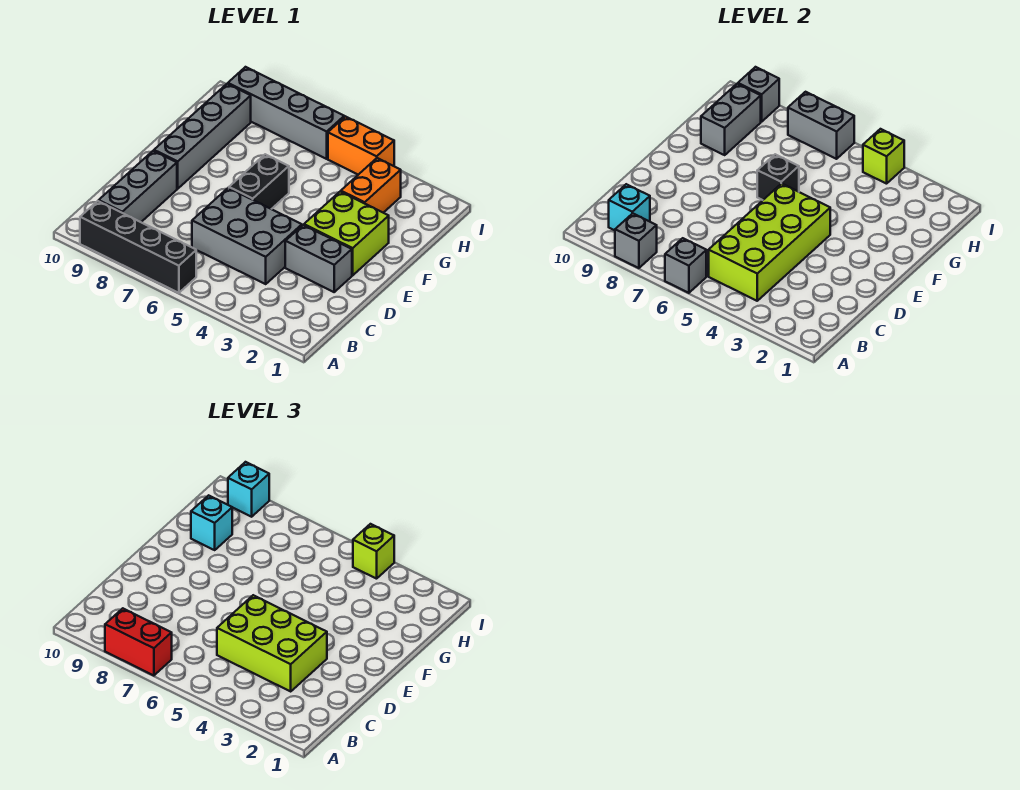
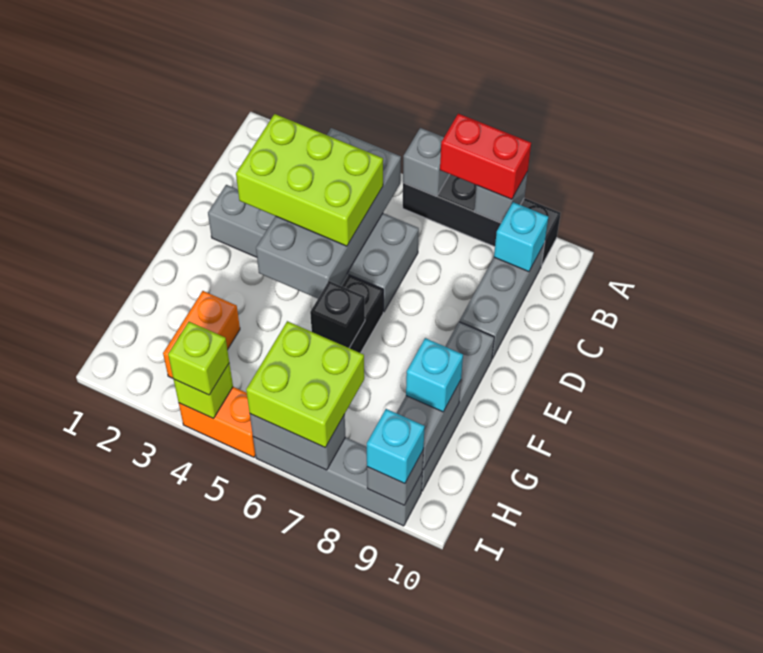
lime 2x4 brick [709,183,830,301] -> grey 2x4 brick [256,128,401,299]
lime 2x2 brick [304,192,389,275] -> lime 2x2 brick moved to [246,321,364,448]

